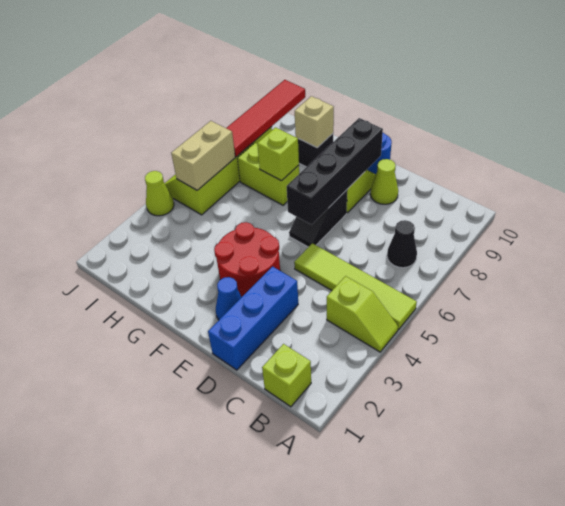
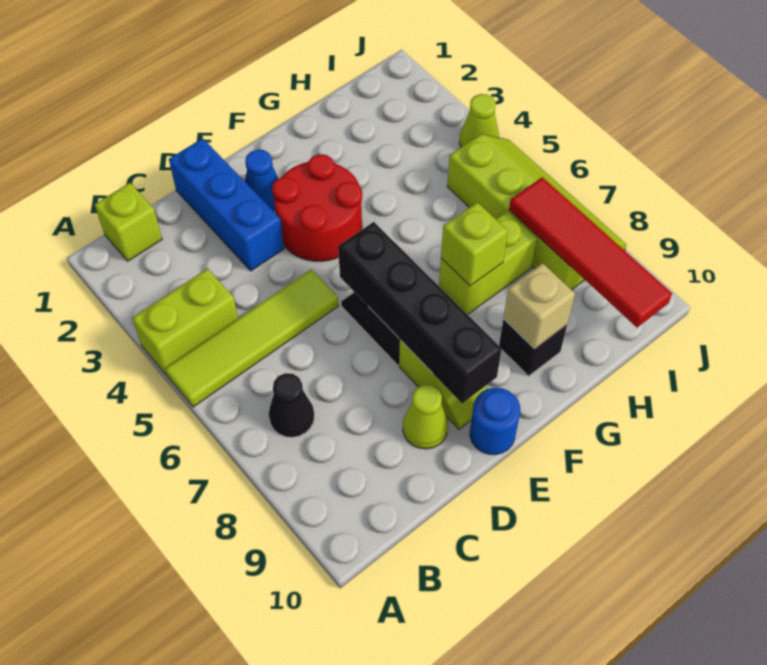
lime 1x2 slope [327,276,398,352] -> lime 1x2 brick [132,268,238,375]
tan 1x2 brick [171,121,235,190] -> none

